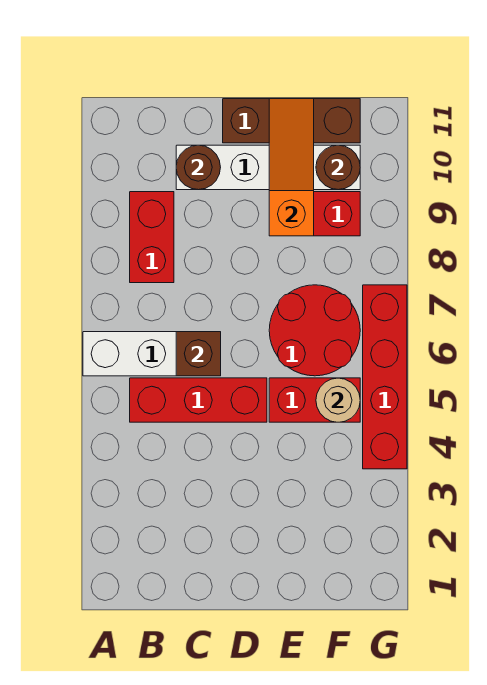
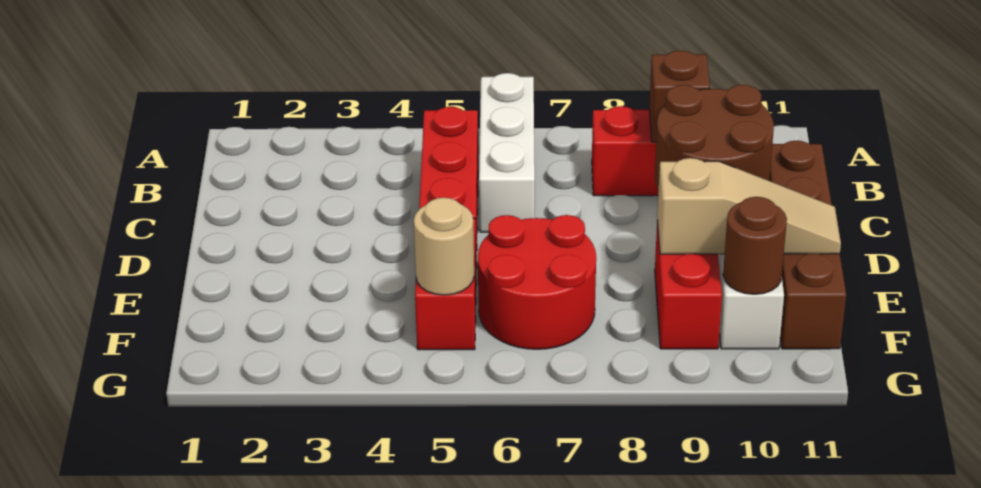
brown 1x1 brick [176,332,221,376] -> brown 1x1 brick moved to [649,51,710,142]
brown 1x1 round brick [176,145,221,190] -> brown 2x2 round brick [655,85,774,190]
brown 1x3 brick [223,99,360,143] -> brown 1x4 brick [769,141,846,349]
orange 1x3 slope [269,99,314,236] -> tan 1x3 slope [657,158,841,254]
red 1x4 brick [363,285,407,469] -> none

